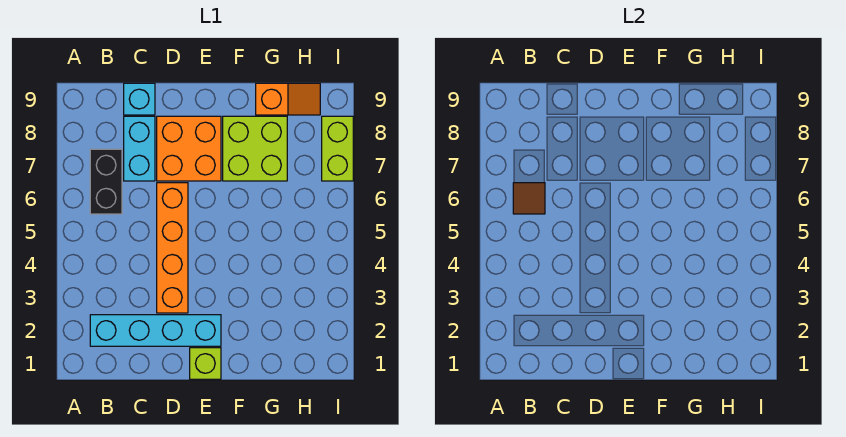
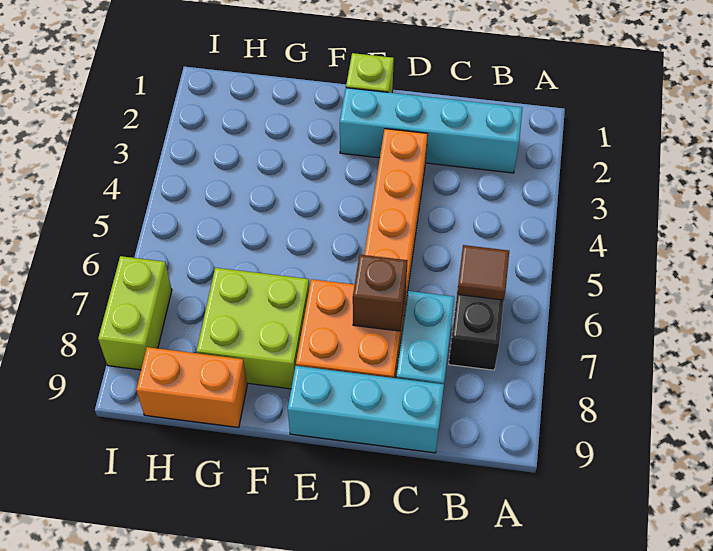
cyan 1x1 brick [124,83,155,115] -> cyan 1x3 brick [288,366,444,453]
none -> brown 1x1 brick [353,255,408,331]
orange 1x2 slope [256,83,320,115] -> orange 1x2 brick [136,347,247,428]

